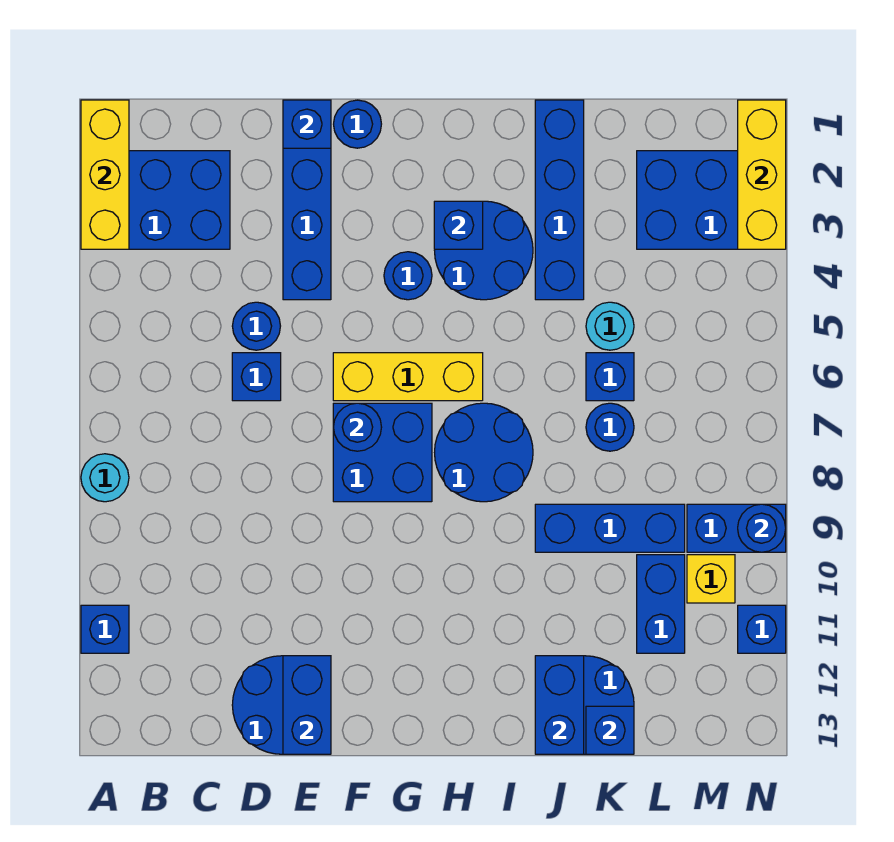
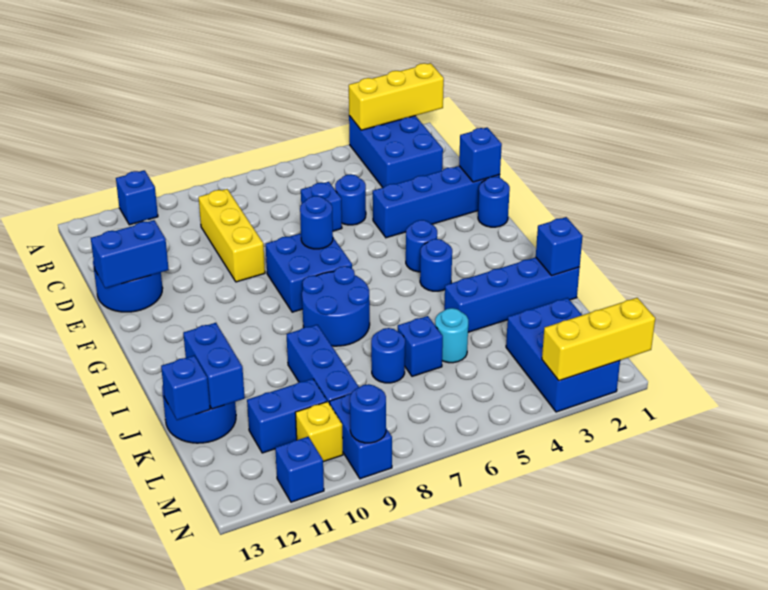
cyan 1x1 round brick [81,454,129,502] -> none
yellow 1x3 brick [333,353,483,401] -> yellow 1x3 brick moved to [199,189,265,282]
blue 2x2 round brick [435,201,533,300] -> blue 1x1 round brick [420,239,452,291]
blue 1x1 brick [434,201,483,249] -> blue 1x1 brick moved to [536,217,582,276]
blue 1x2 brick [535,656,584,754] -> blue 1x2 brick turned to [183,323,245,409]

